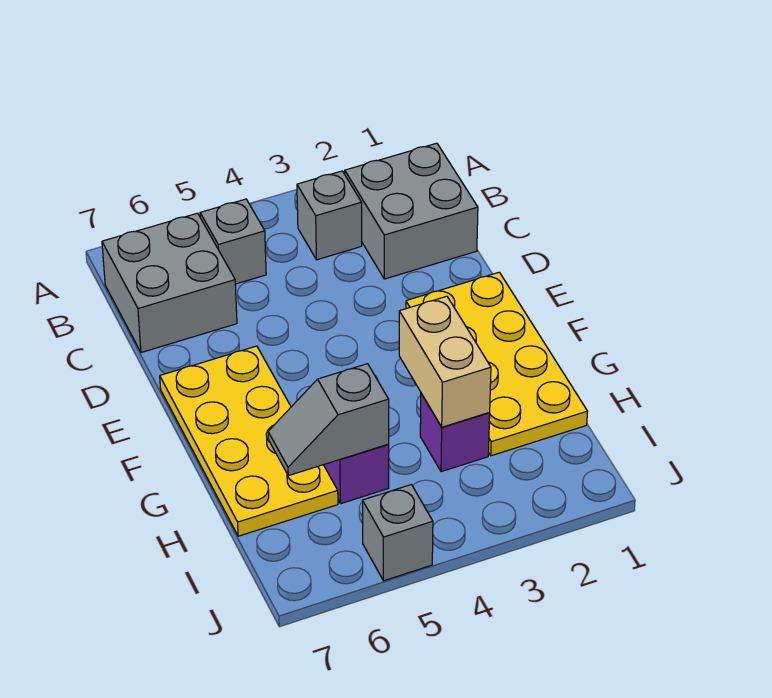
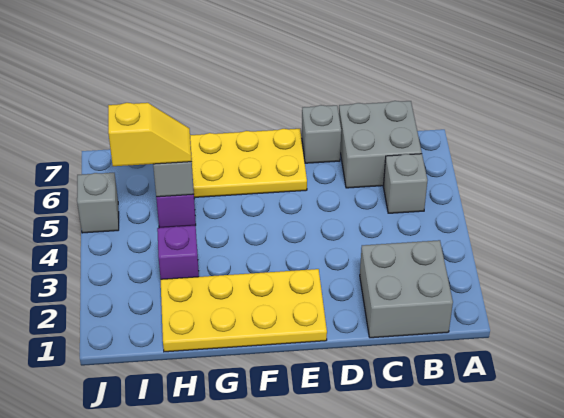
grey 1x1 brick [297,171,362,260] -> grey 1x1 brick moved to [302,105,341,163]
tan 1x2 brick [399,296,491,427] -> none
none -> yellow 1x2 slope [108,103,192,166]

